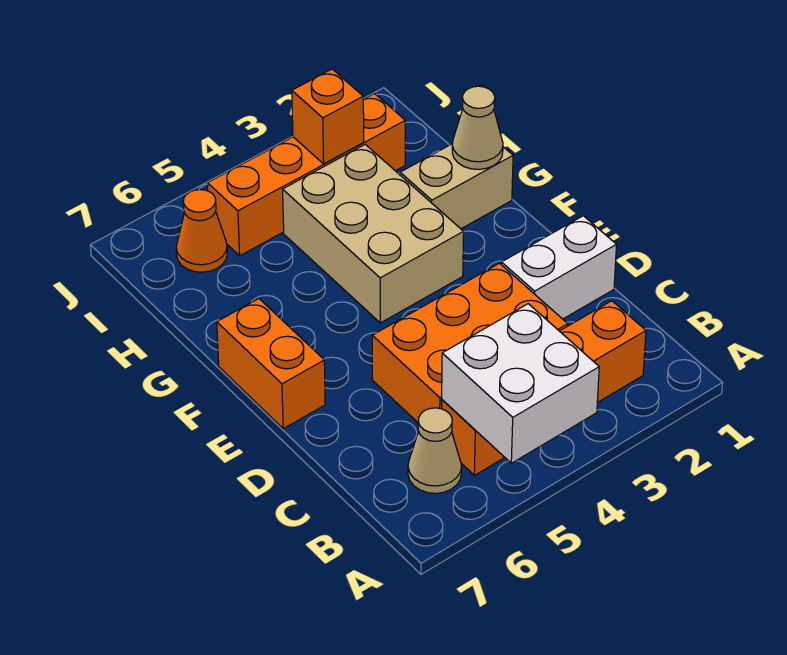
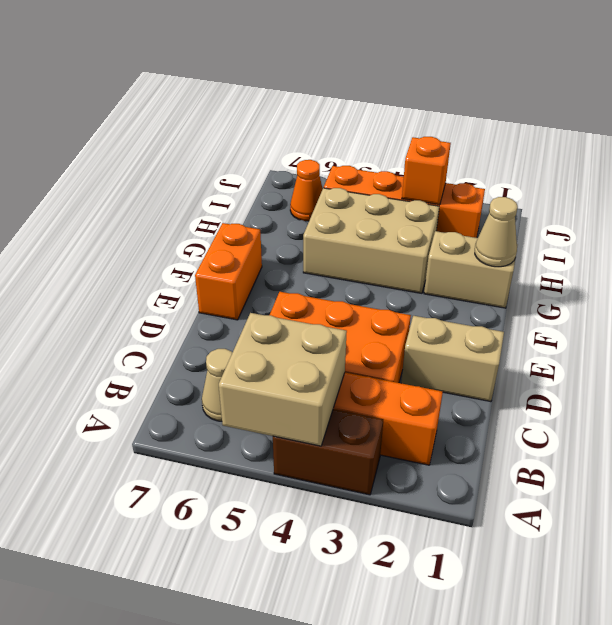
none -> brown 1x2 brick [273,409,383,495]
white 2x2 brick [442,304,599,463] -> tan 2x2 brick [219,313,347,446]
white 1x2 brick [501,216,616,319] -> tan 1x2 brick [401,316,504,402]
tan 2x3 brick [283,144,464,323] -> tan 2x3 brick turned to [303,188,439,293]

